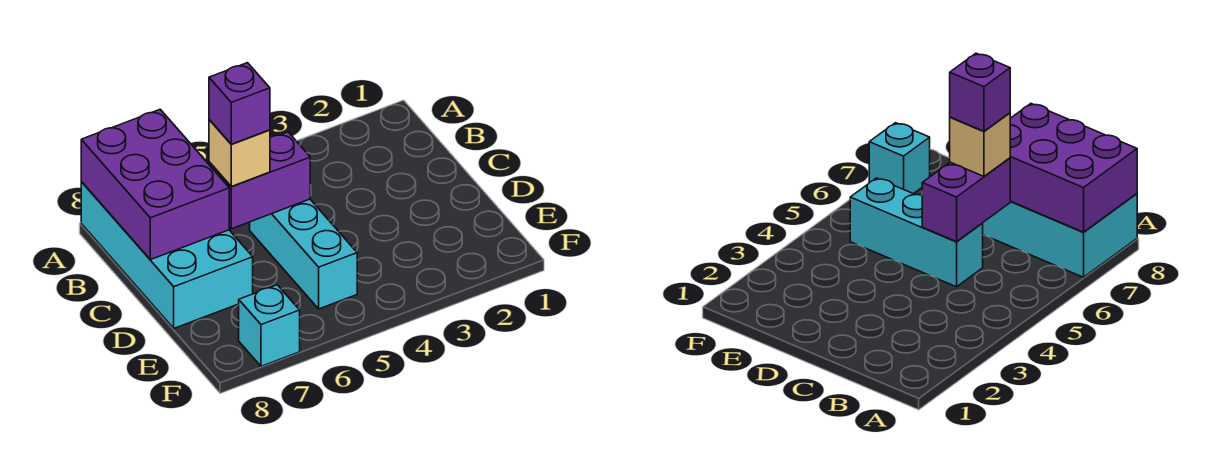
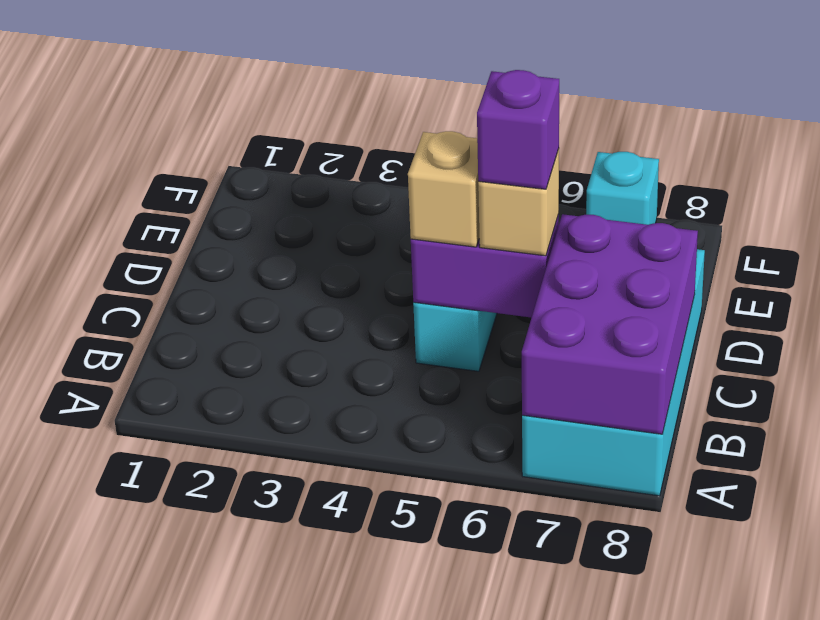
none -> tan 1x1 brick [408,131,479,247]

